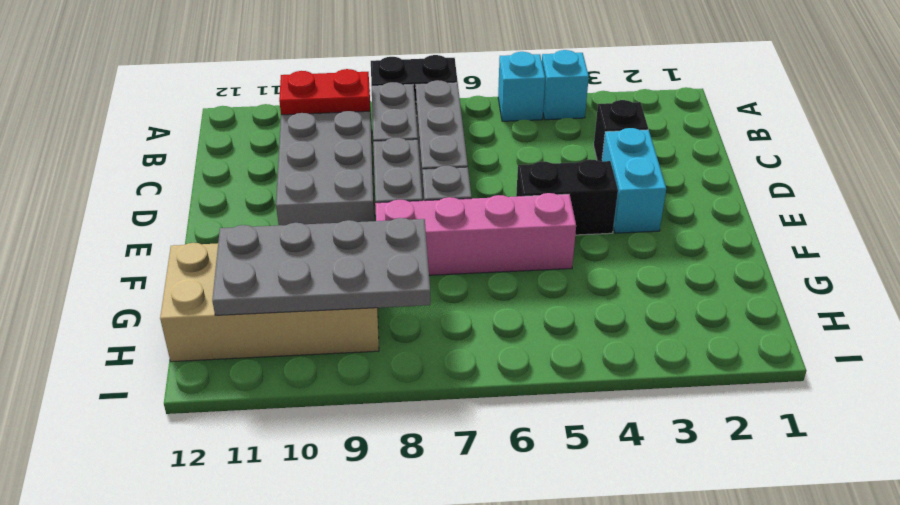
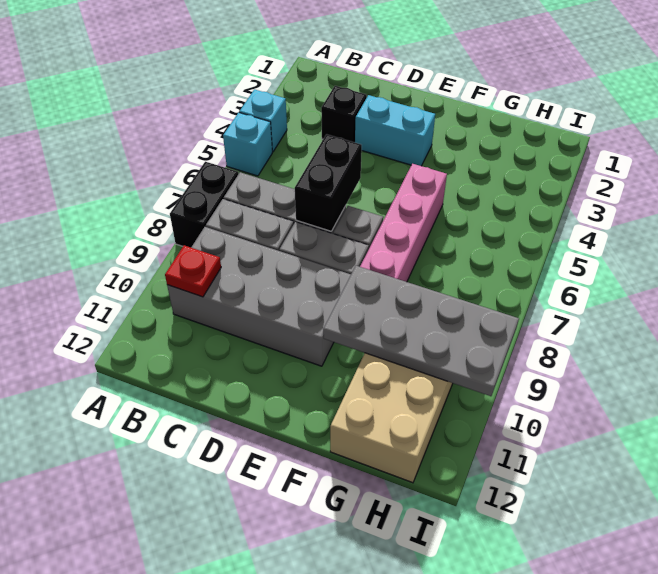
red 1x2 plate [279,69,370,115] -> red 1x1 plate [165,245,221,297]
black 1x2 brick [516,159,618,235] -> black 1x2 brick moved to [295,134,362,231]
grey 2x4 plate [212,218,430,315] -> grey 2x4 plate turned to [323,266,519,396]

